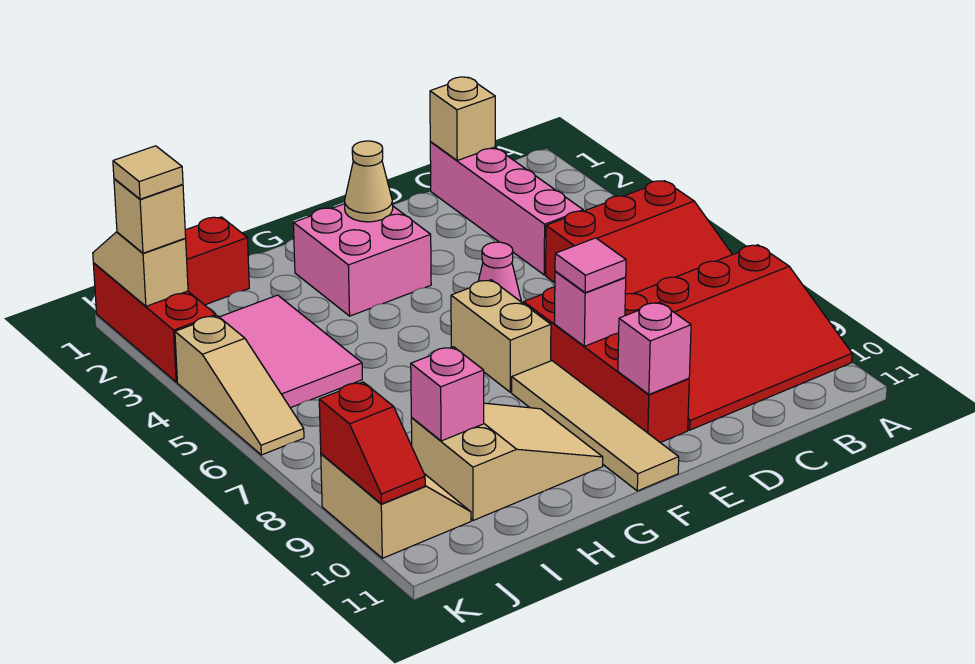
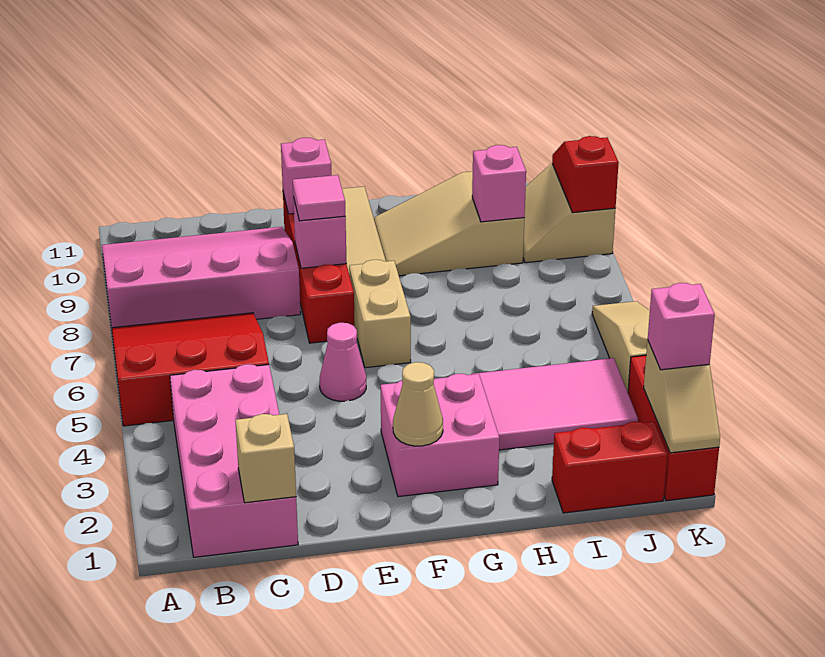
red 3x4 slope [625,245,852,430] -> pink 3x4 slope [102,227,301,328]
pink 1x4 brick [430,142,583,275] -> pink 2x4 brick [170,364,298,557]
pink 2x3 tile [220,295,362,408] -> pink 2x3 tile turned to [471,358,638,450]
tan 1x1 brick [114,179,186,253] -> pink 1x1 brick [648,283,715,370]
tan 1x1 tile [113,146,183,199] -> none

